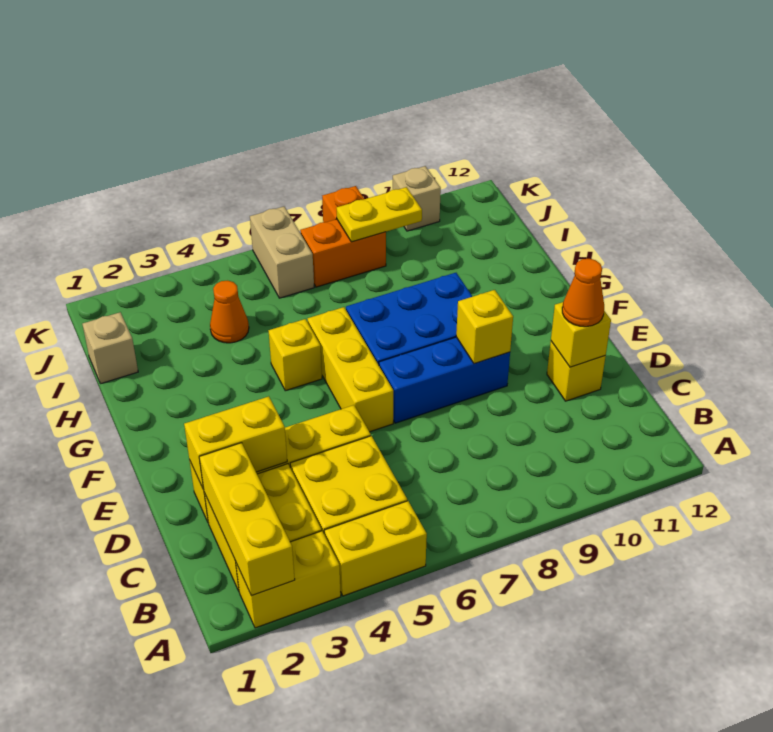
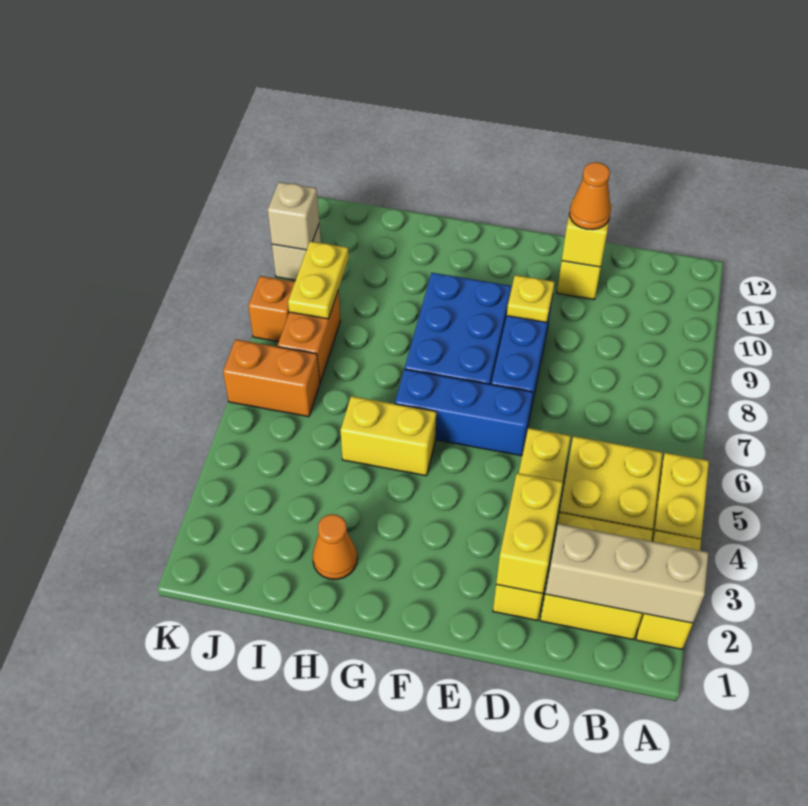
yellow 1x3 brick [199,443,295,596] -> tan 1x3 brick [545,524,708,623]
yellow 1x3 brick [308,307,393,432] -> blue 1x3 brick [395,369,533,456]
yellow 1x1 brick [456,290,513,363] -> yellow 1x1 plate [507,275,554,323]
yellow 1x1 brick [269,319,322,391] -> yellow 1x2 brick [340,396,436,476]
tan 1x1 brick [83,312,138,384] -> tan 1x1 brick moved to [268,182,319,250]
orange 1x1 cone [210,281,249,343] -> orange 1x1 cone moved to [313,514,357,579]
tan 1x2 brick [250,207,314,298] -> orange 1x2 brick [223,339,320,417]

